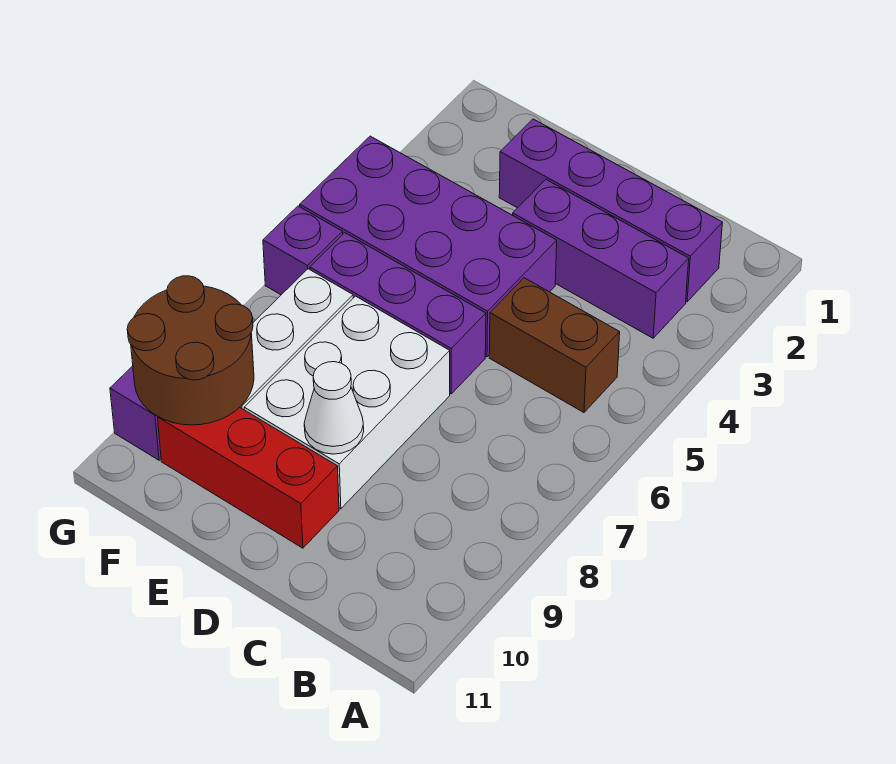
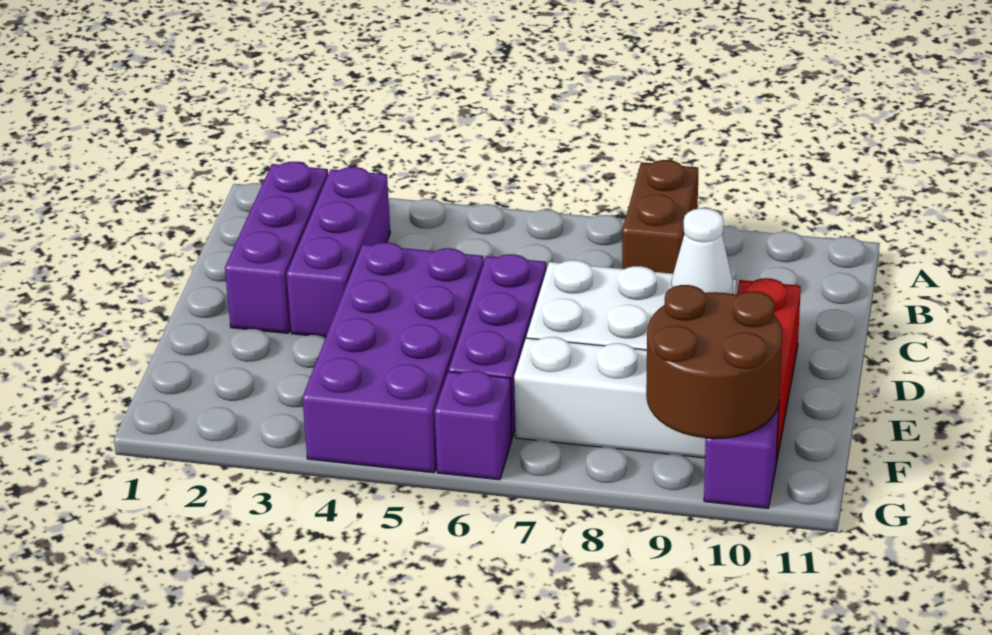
purple 1x4 brick [499,119,722,302] -> purple 1x3 brick [225,162,328,333]
brown 1x2 brick [489,278,620,412] -> brown 1x2 brick moved to [622,160,698,274]

